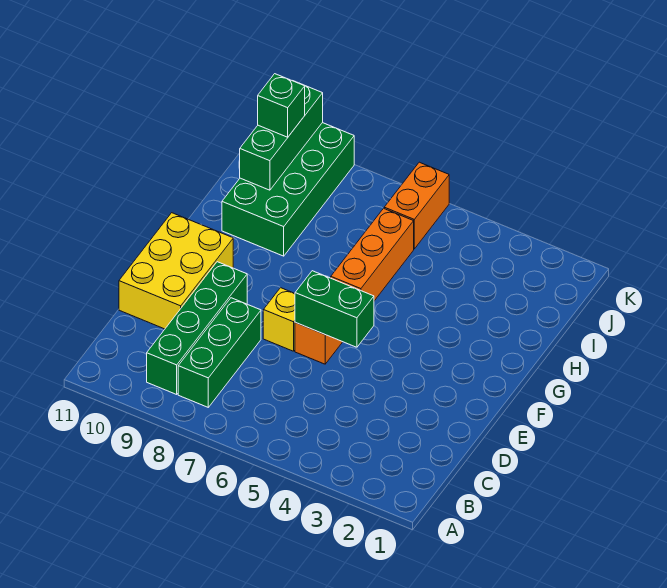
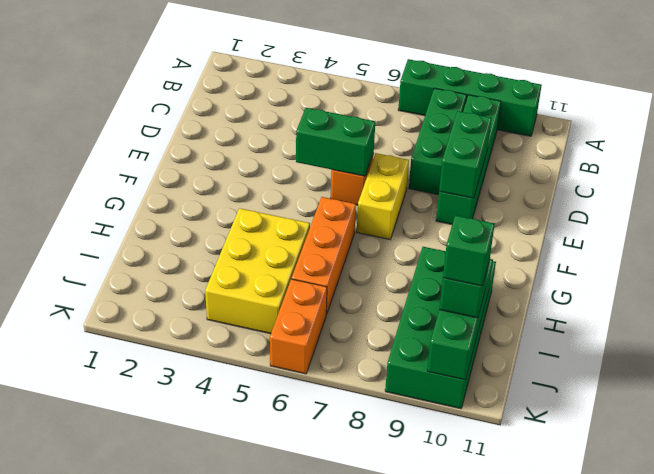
none -> green 1x4 brick [398,59,542,136]
none -> green 1x2 brick [439,111,492,198]
yellow 2x3 brick [119,213,233,329] -> yellow 2x3 brick moved to [205,208,310,334]
yellow 1x1 brick [263,288,295,351] -> yellow 1x2 brick [357,153,409,239]
none -> green 1x1 brick [443,215,495,286]

